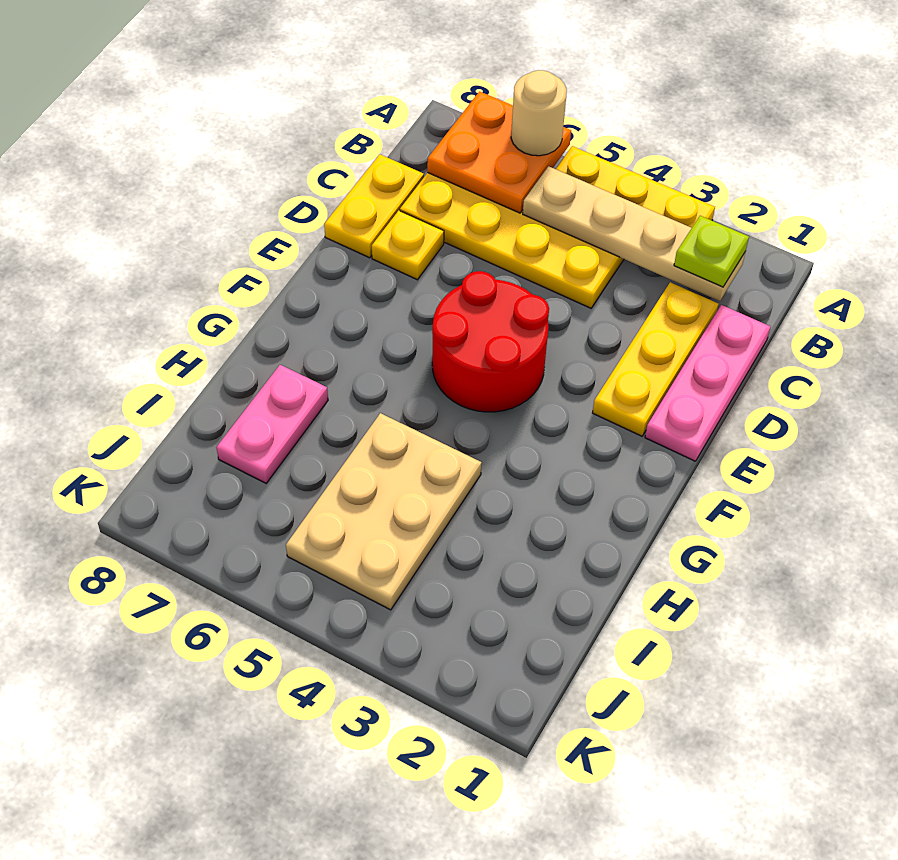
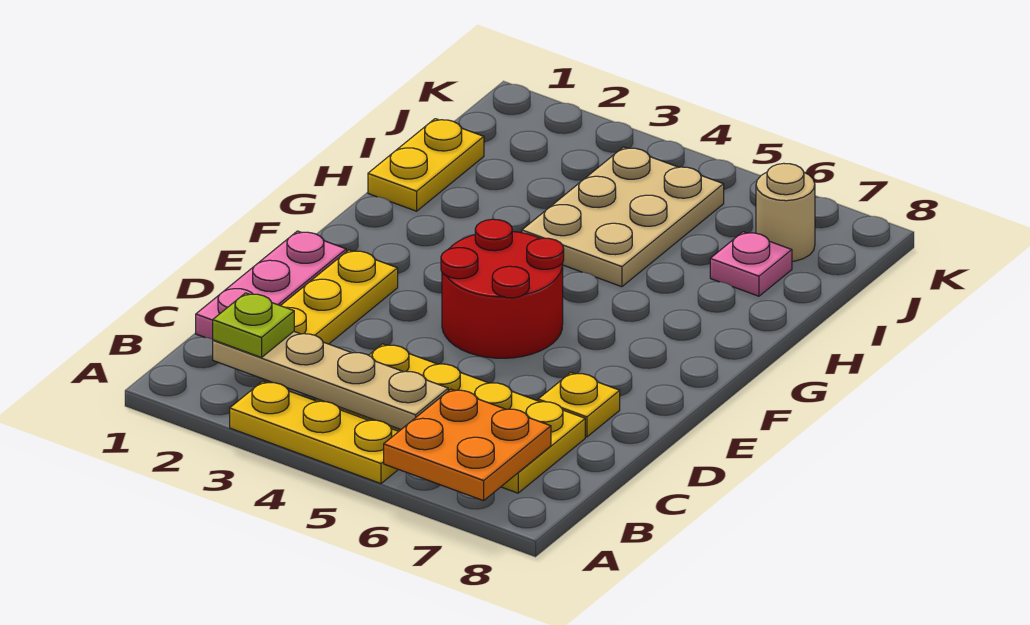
tan 1x1 round brick [511,70,567,156] -> tan 1x1 round brick moved to [756,163,815,261]
yellow 1x2 plate [324,154,424,258] -> yellow 1x2 plate moved to [368,119,484,211]
pink 1x2 plate [217,365,328,483] -> pink 1x1 plate [710,232,792,296]

